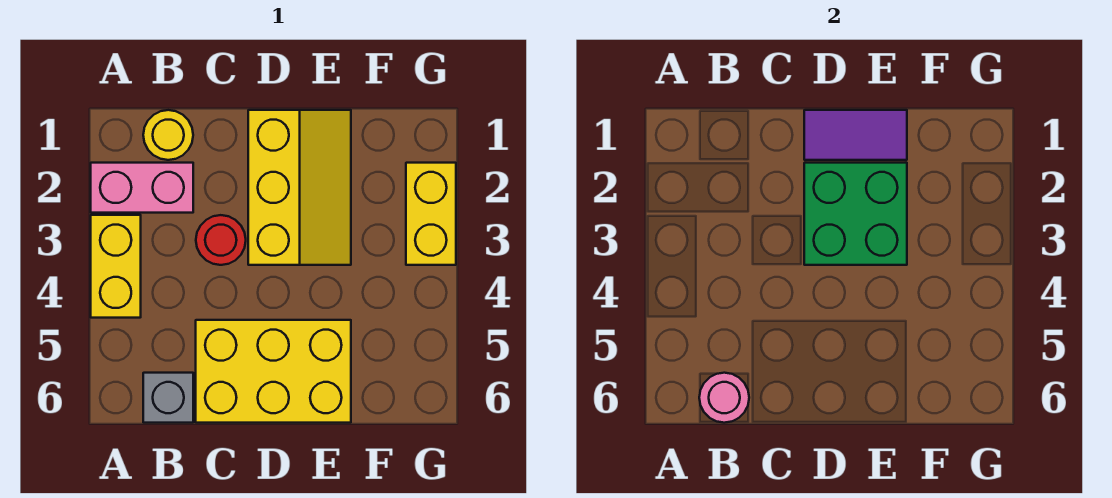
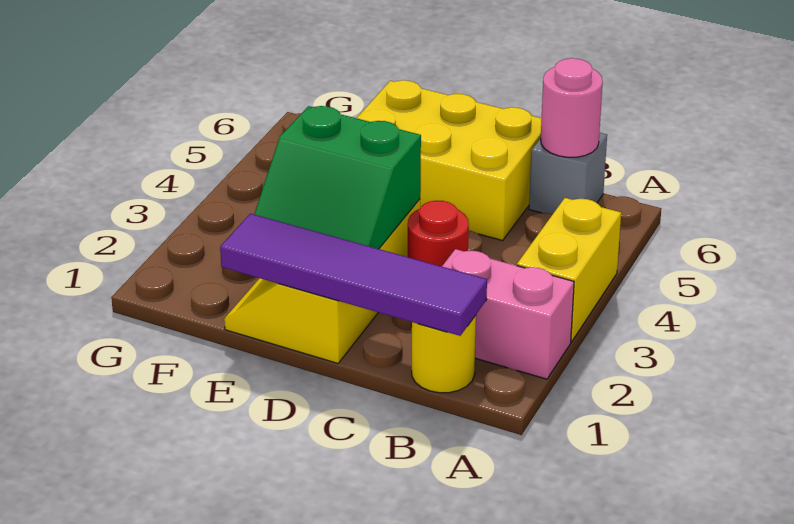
purple 1x2 tile [804,110,907,160] -> purple 1x4 tile [220,214,487,336]
green 2x2 brick [804,163,907,265] -> green 2x2 slope [254,106,421,249]
yellow 1x2 brick [406,163,456,265] -> none

